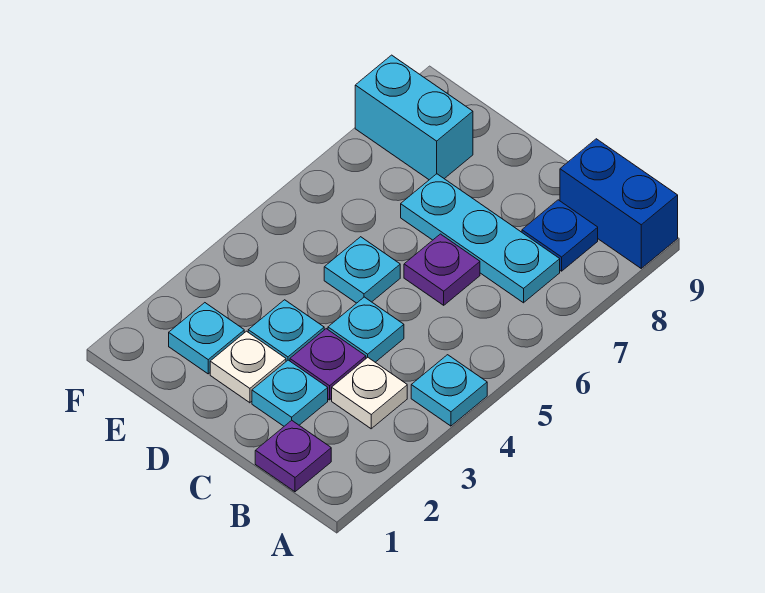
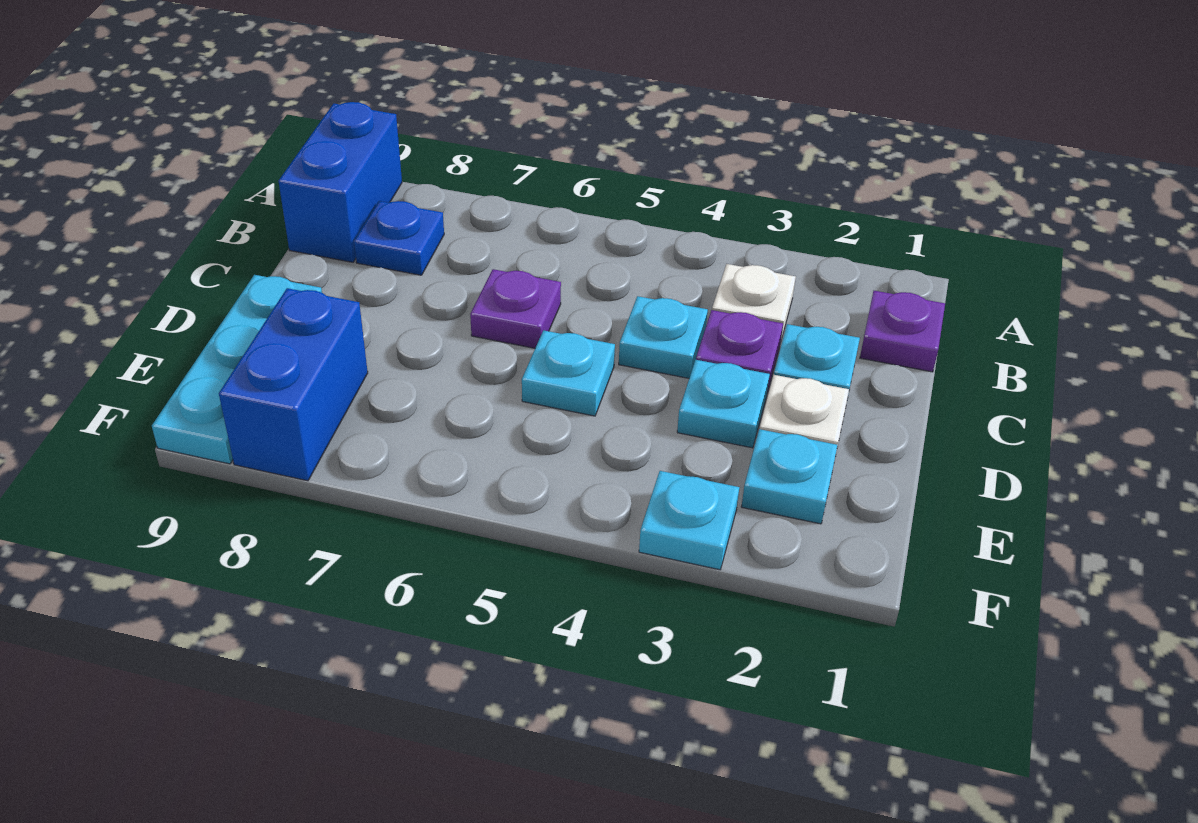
cyan 1x1 plate [411,355,487,426] -> cyan 1x1 plate moved to [639,471,739,570]
cyan 1x3 plate [401,174,560,303] -> cyan 1x3 plate moved to [152,275,322,464]
cyan 1x2 brick [355,55,473,180] -> blue 1x2 brick [219,288,368,481]

